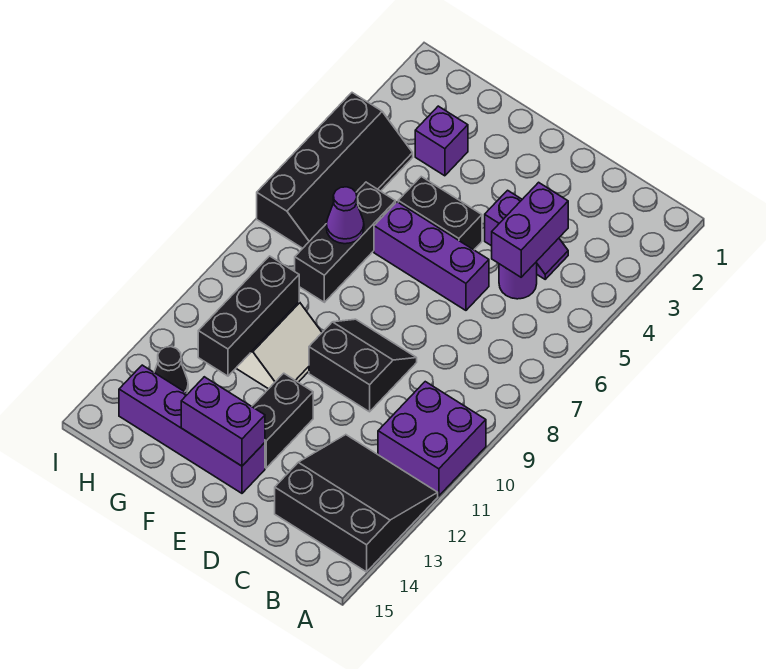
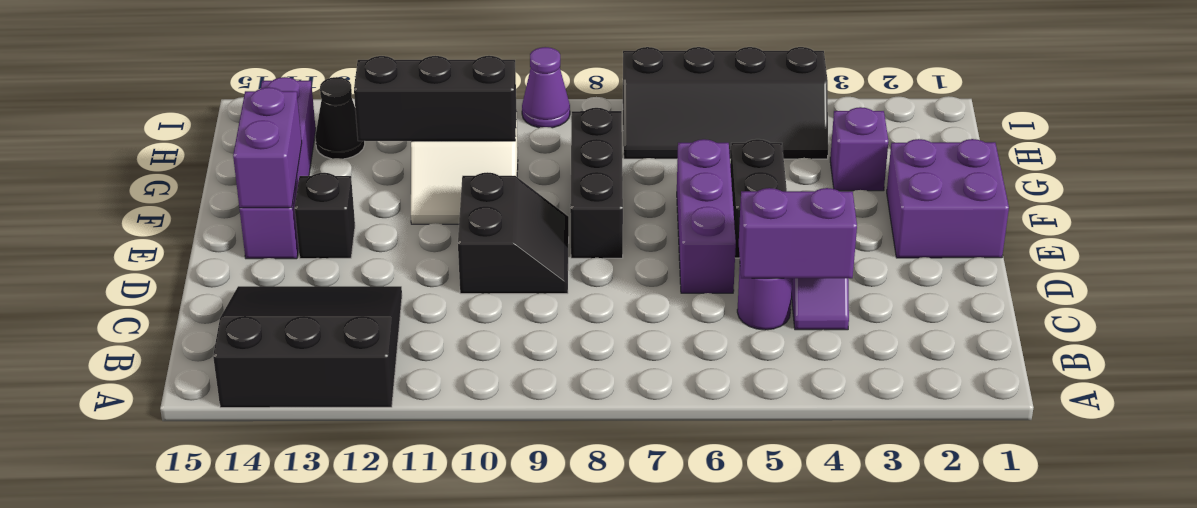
purple 2x2 brick [378,382,486,496] -> purple 2x2 brick moved to [887,139,1009,258]
black 3x3 slope [275,435,438,572] -> black 3x3 slope turned to [213,286,402,408]
black 1x2 brick [252,373,313,468] -> black 1x1 brick [295,173,355,259]
black 1x3 brick [295,182,396,302] -> black 1x3 brick turned to [570,108,623,258]
purple 1x1 cone [326,187,364,244] -> purple 1x1 cone moved to [522,47,570,128]

